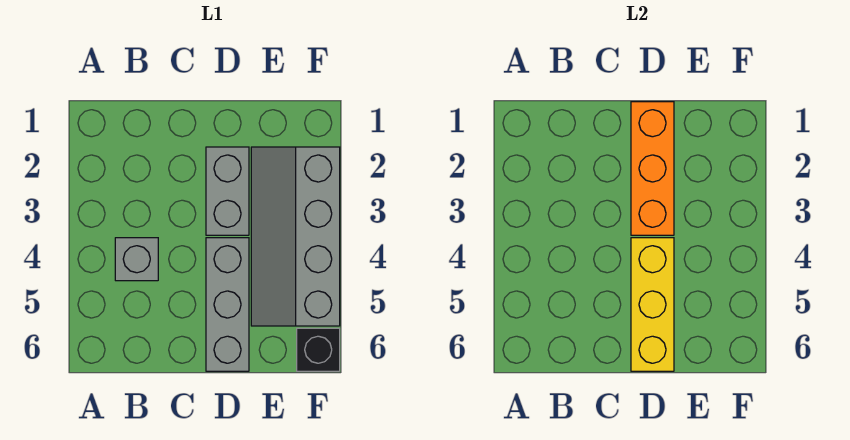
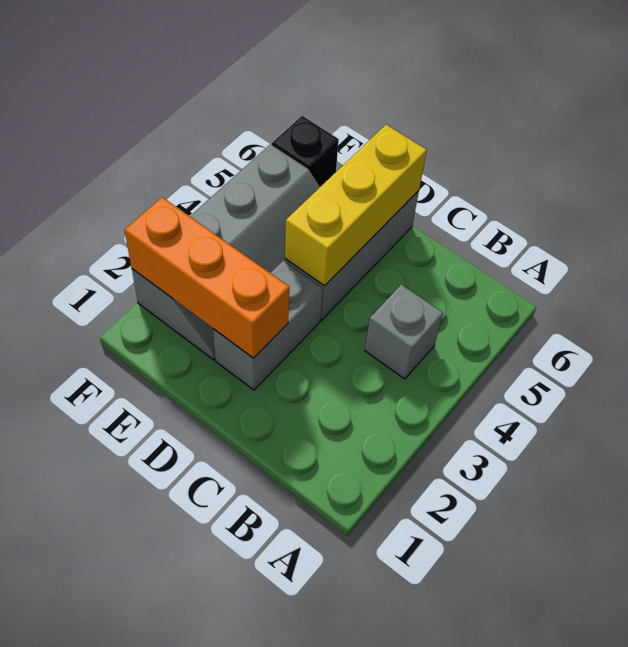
orange 1x3 brick [631,102,674,235] -> orange 1x3 brick turned to [125,197,289,358]

